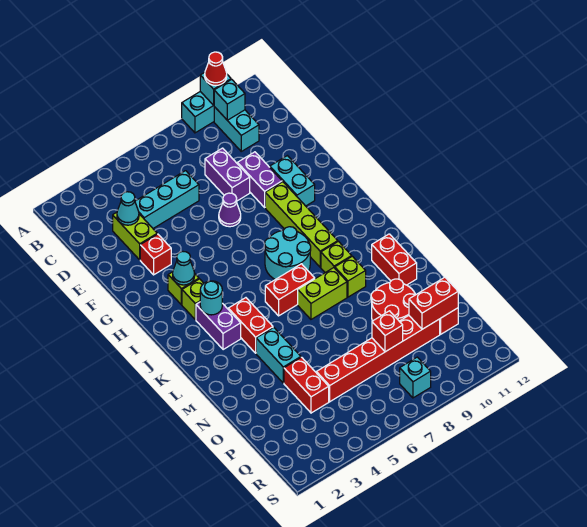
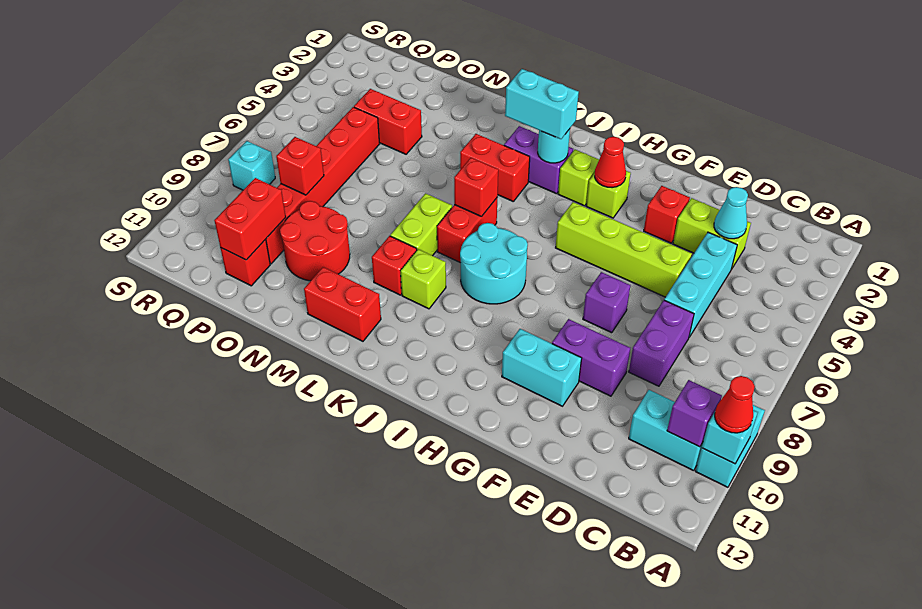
cyan 1x1 brick [214,79,245,120] -> purple 1x1 brick [667,380,722,447]
purple 1x2 brick [205,148,250,201] -> purple 1x2 brick turned to [629,300,694,386]
purple 1x1 cone [219,193,241,227] -> purple 1x1 brick [583,272,630,333]
lime 1x4 brick [265,182,338,267] -> lime 1x4 brick moved to [556,202,692,297]
cyan 1x1 cone [173,252,195,285] -> red 1x1 cone [595,137,626,188]
none -> red 1x1 brick [454,158,498,217]
lime 1x1 brick [335,256,366,297] -> red 1x1 brick [372,236,417,295]
cyan 1x2 brick [256,327,301,383] -> cyan 1x2 brick moved to [505,69,579,139]

